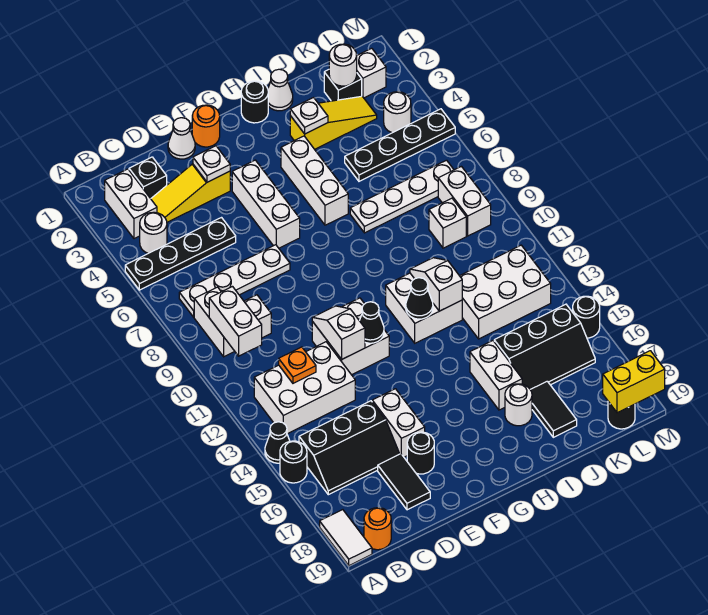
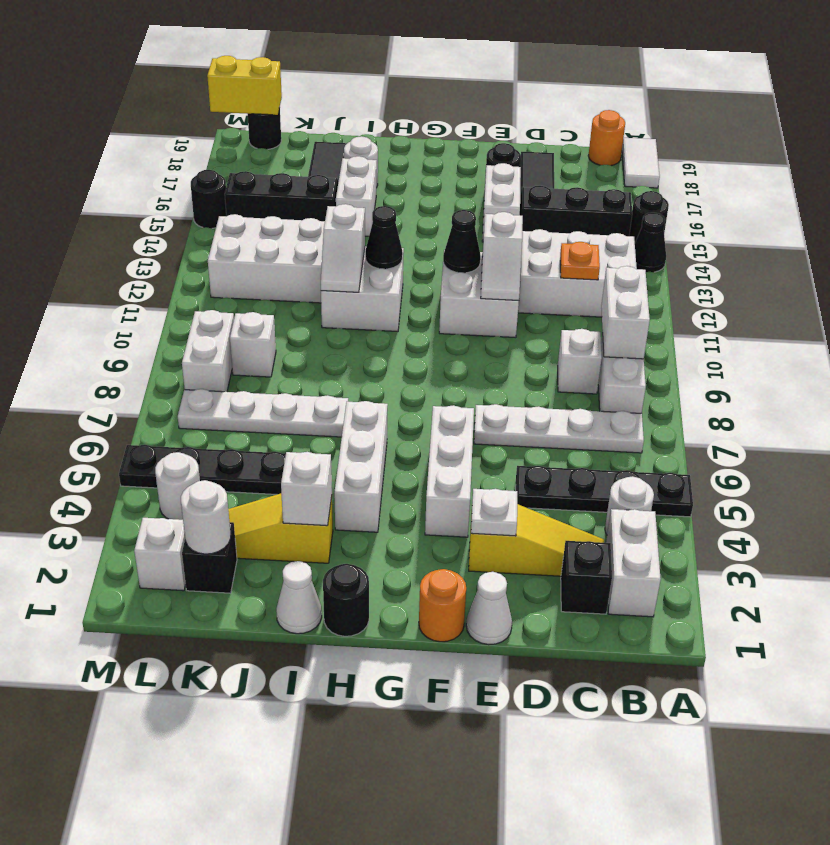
white 1x1 plate [290,98,328,134] -> white 1x1 brick [281,452,332,526]

